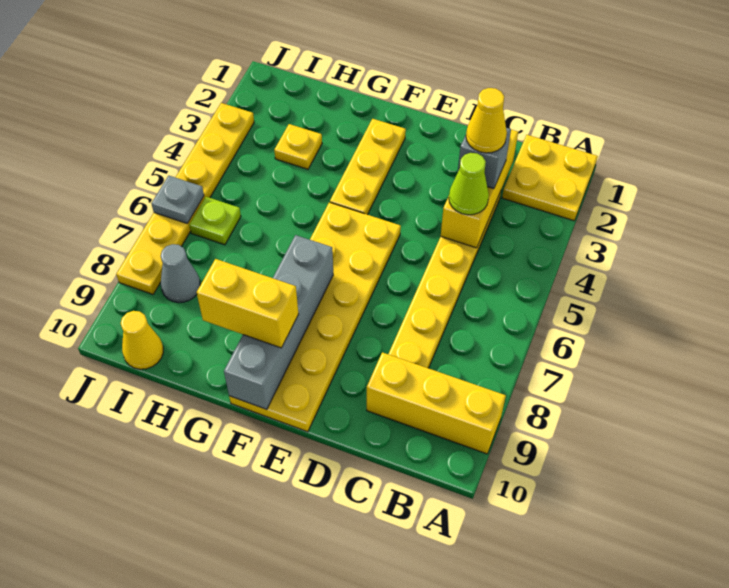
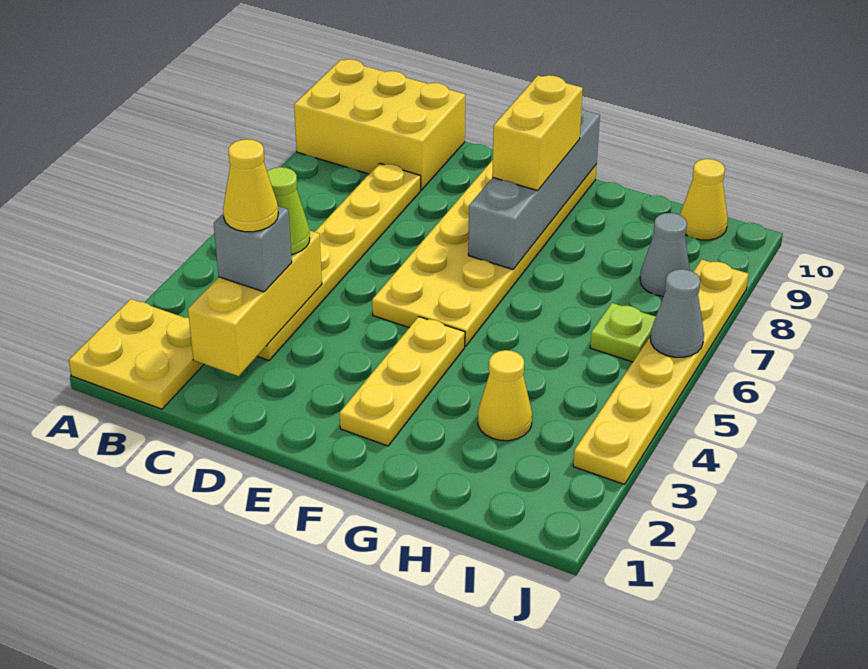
yellow 1x3 brick [367,352,506,454] -> yellow 2x3 brick [294,59,465,190]
yellow 1x2 brick [197,259,298,348] -> yellow 1x2 brick turned to [492,75,583,191]
yellow 1x1 plate [274,124,322,169] -> yellow 1x1 cone [478,350,532,441]
grey 1x1 plate [151,176,204,223] -> grey 1x1 cone [650,269,704,357]

